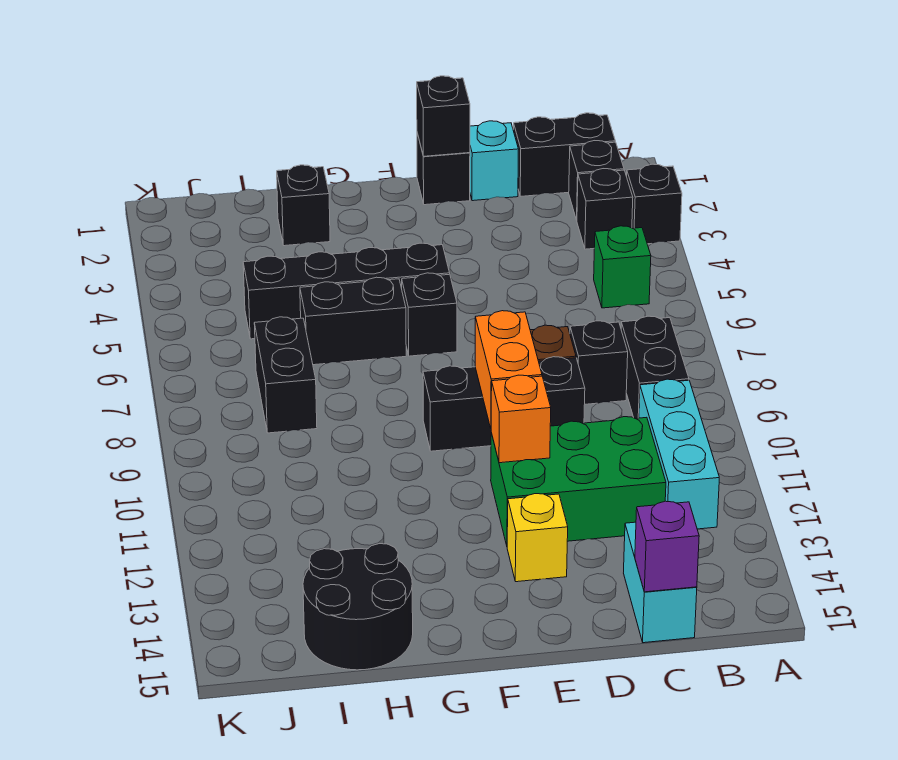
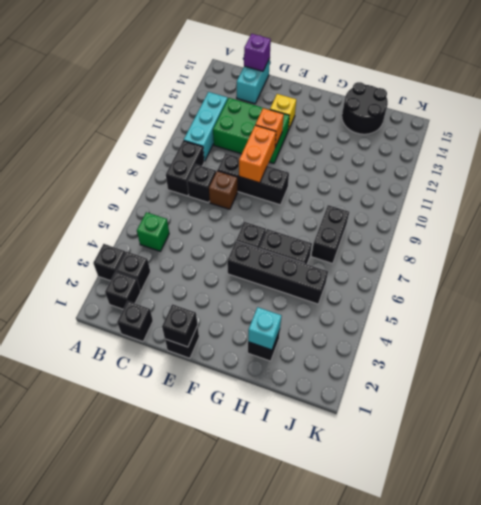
black 1x2 brick [513,113,615,196] -> black 1x1 brick [117,301,153,342]
cyan 1x1 brick [470,121,519,201] -> cyan 1x1 brick moved to [248,307,282,350]

